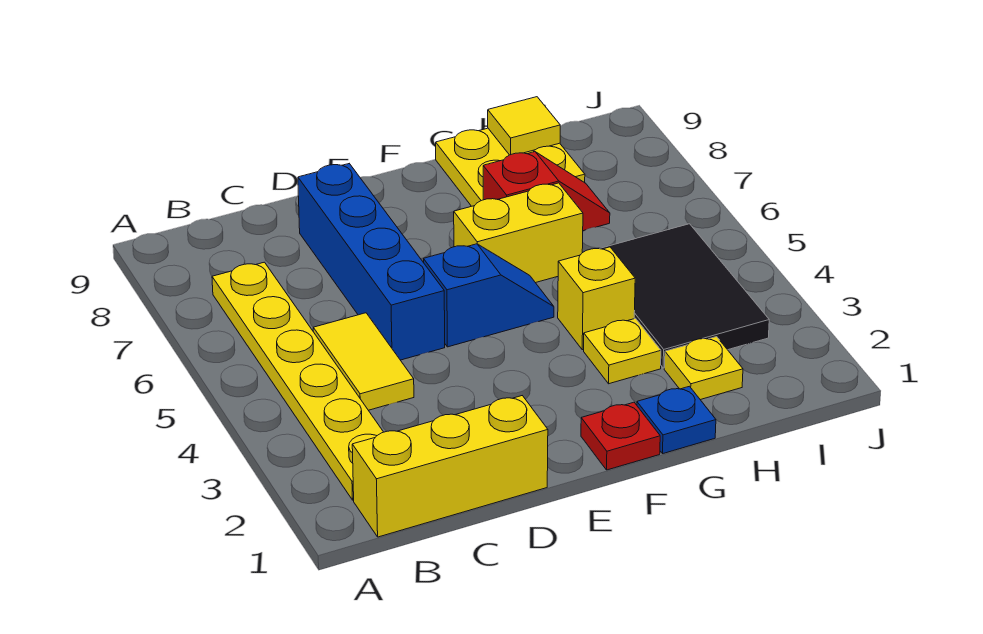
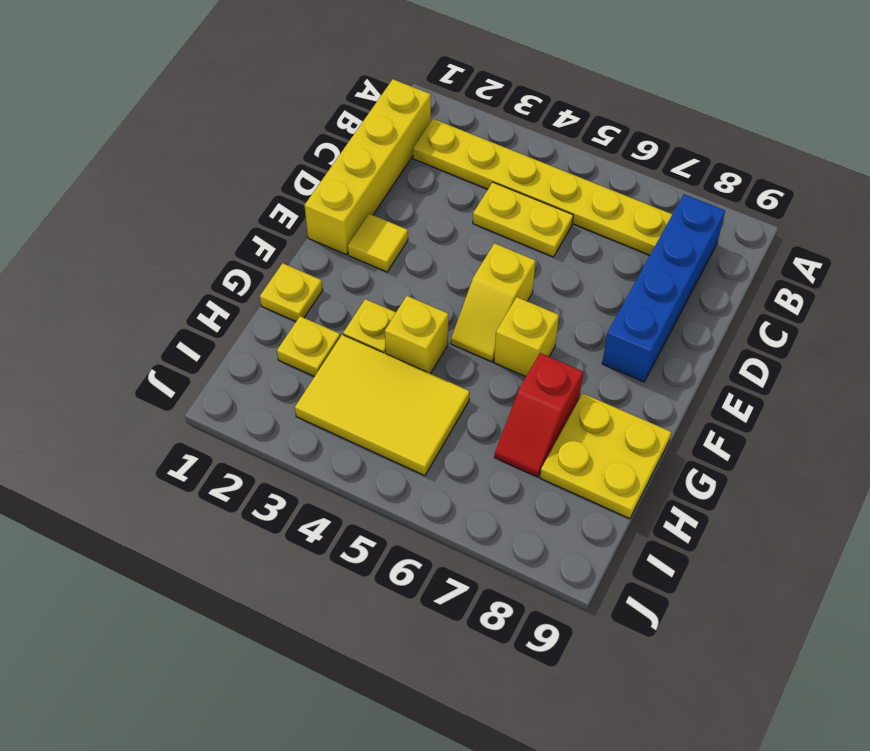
yellow 1x3 brick [352,396,548,537] -> yellow 1x4 brick [304,79,431,254]
yellow 1x2 tile [313,313,414,410] -> yellow 1x2 plate [473,182,573,257]
blue 1x4 brick [298,164,445,360] -> blue 1x4 brick turned to [602,194,725,382]
blue 1x2 slope [424,244,554,347] -> yellow 1x2 slope [451,243,535,362]
red 1x1 plate [581,402,660,470] -> none
yellow 1x2 brick [454,183,583,283] -> yellow 1x1 brick [494,297,559,377]
blue 1x1 plate [637,386,716,454] -> yellow 1x1 plate [260,263,323,321]
black 2x3 tile [600,224,769,368] -> yellow 2x3 tile [295,335,470,476]
yellow 1x1 tile [488,97,560,155] -> yellow 1x1 tile moved to [348,214,408,272]

